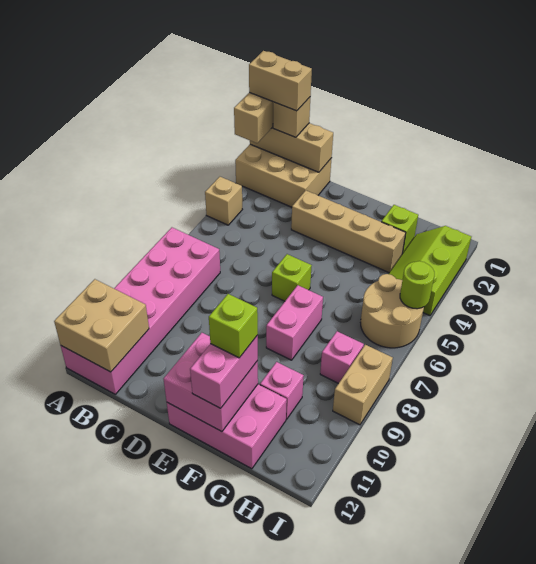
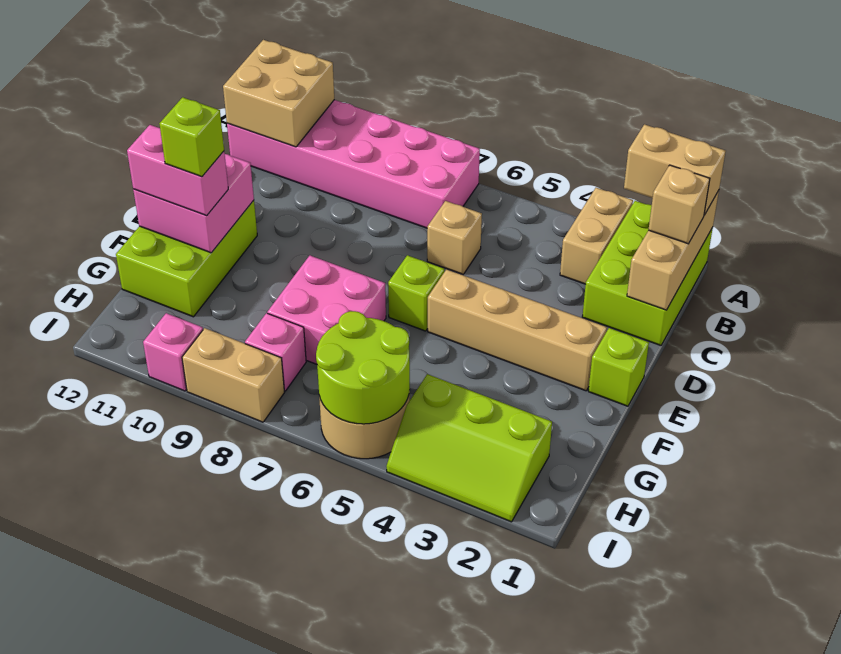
tan 2x3 brick [235,144,332,207] -> lime 2x3 brick [582,201,713,345]
tan 1x2 brick [249,51,312,111] -> tan 1x2 brick moved to [560,188,633,284]
tan 1x1 brick [205,177,242,225] -> tan 1x1 brick moved to [427,201,482,274]
tan 1x4 brick [291,190,406,272] -> tan 1x4 brick turned to [428,269,607,391]
pink 2x3 brick [167,384,287,469] -> lime 2x3 brick [116,200,257,317]
pink 1x2 brick [266,285,323,360] -> pink 2x2 brick [267,255,386,364]
lime 1x1 brick [381,205,418,254] -> lime 1x1 brick moved to [588,328,649,406]
pink 1x1 brick [260,362,304,419] -> pink 1x1 brick moved to [143,313,203,391]
lime 2x3 slope [389,226,471,316] -> lime 2x3 slope turned to [386,374,552,522]
lime 1x1 round brick [400,261,434,309] -> lime 2x2 round brick [316,311,410,424]

